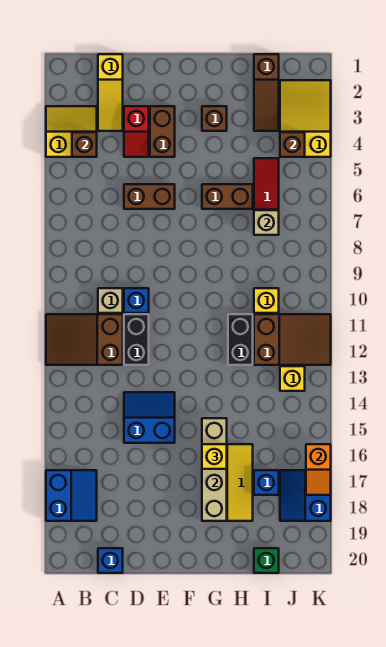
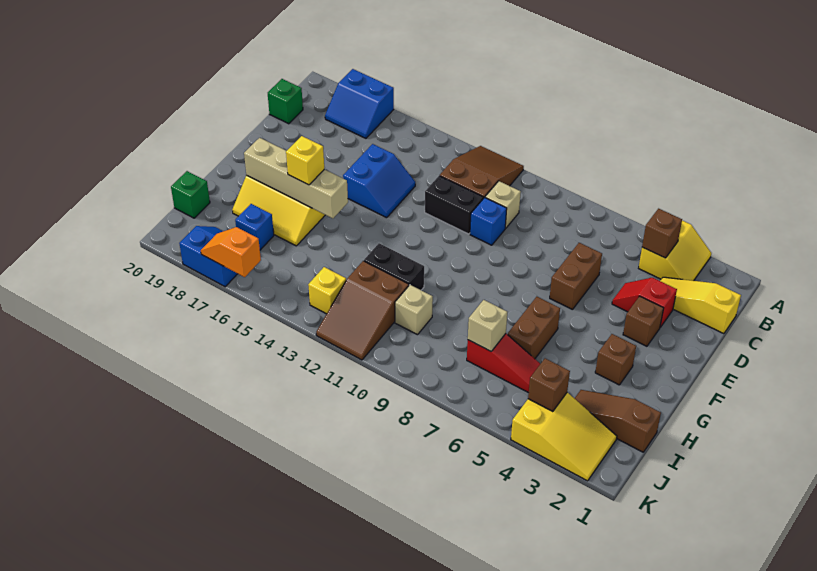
blue 1x1 brick [98,548,123,573] -> green 1x1 brick [268,79,303,124]
brown 1x2 brick [150,106,175,157] -> brown 1x1 brick [623,296,664,346]
yellow 1x1 brick [254,288,279,313] -> tan 1x1 brick [395,285,433,335]

